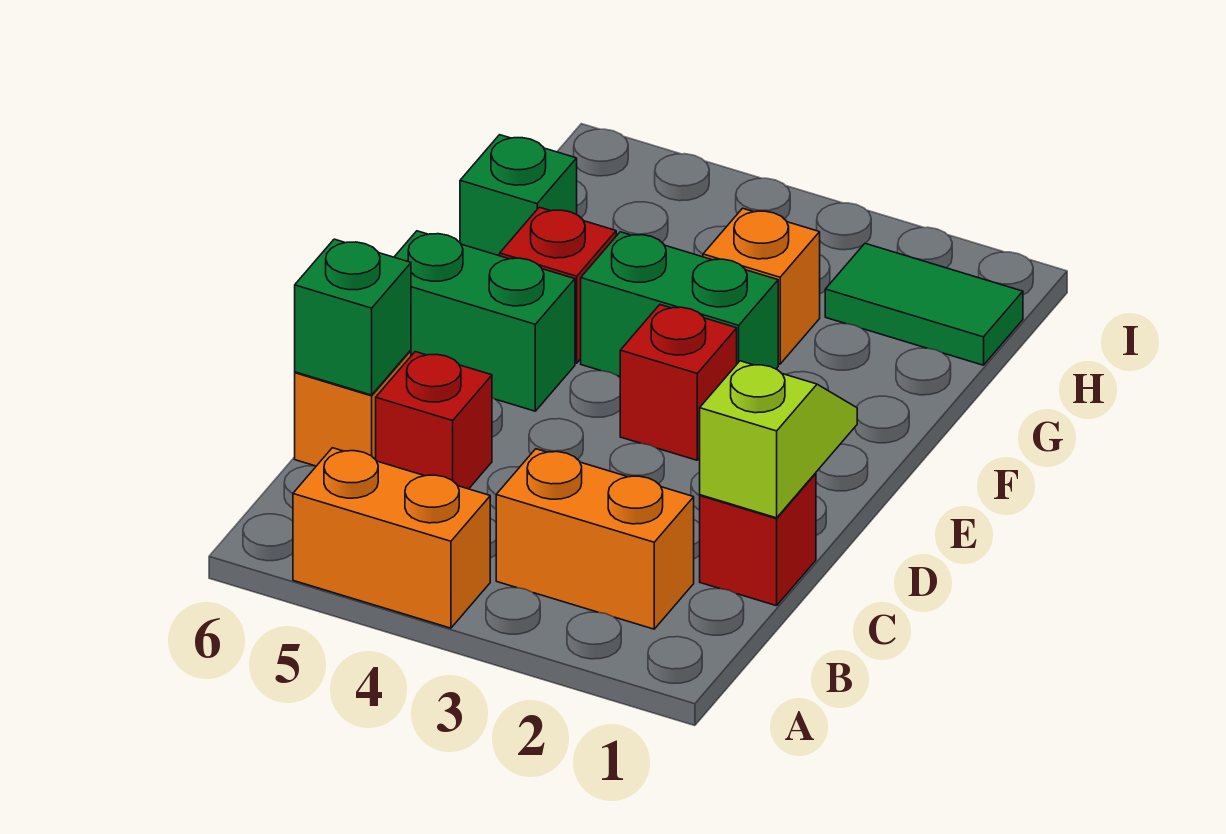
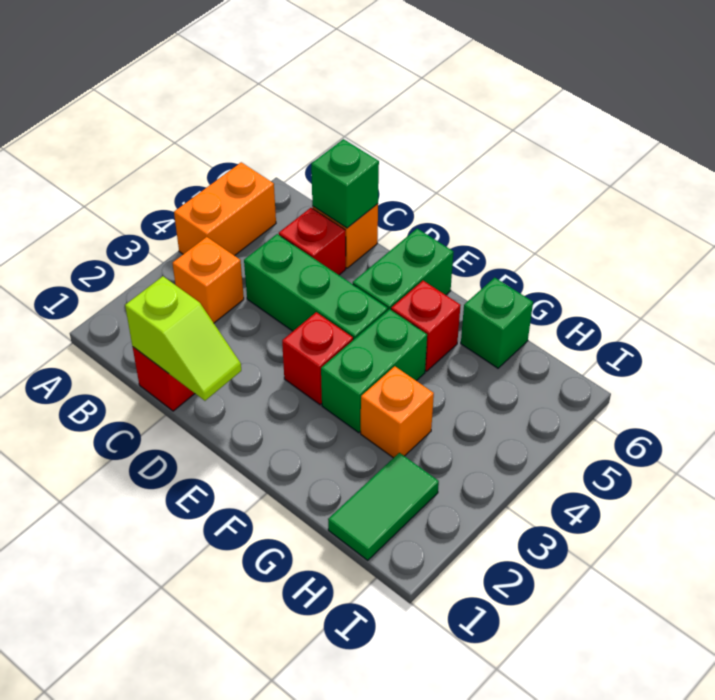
orange 1x2 brick [496,449,694,629] -> orange 1x1 brick [173,237,244,323]
none -> green 1x3 brick [244,234,388,340]

